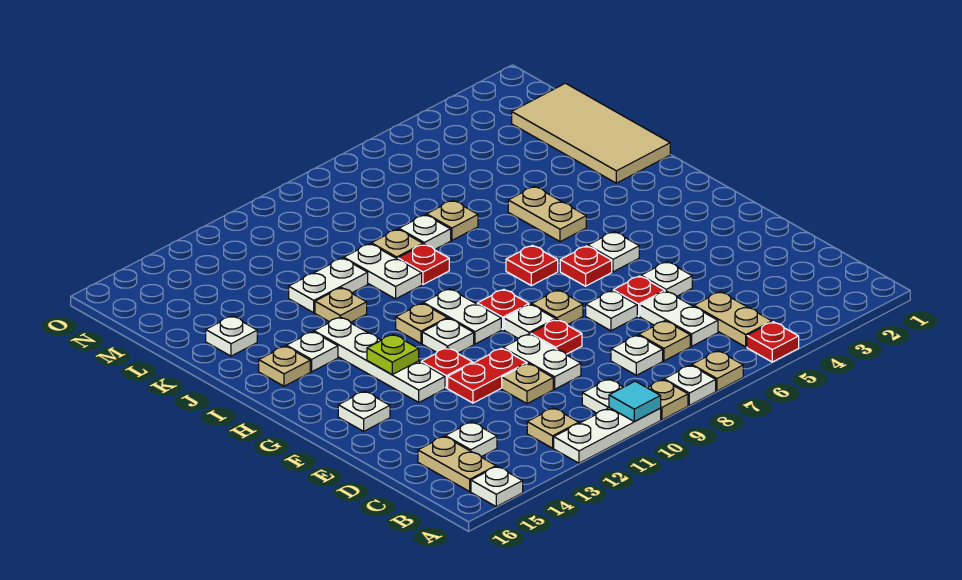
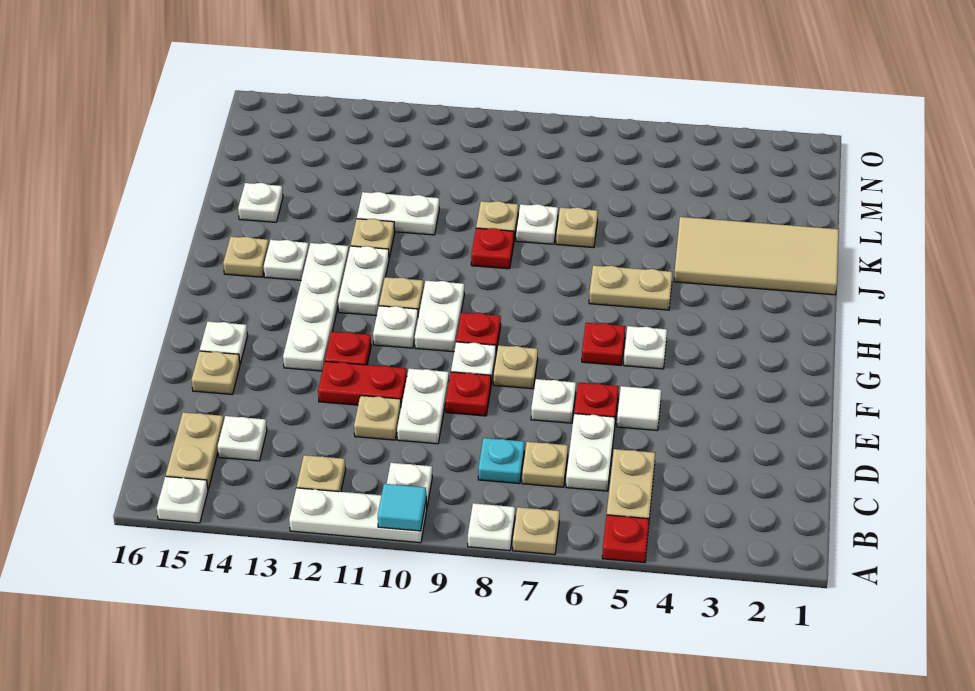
tan 1x1 plate [648,380,688,420] -> tan 1x1 plate moved to [192,351,240,394]
white 1x1 plate [611,335,663,375] -> cyan 1x1 plate [478,438,524,484]
white 1x1 plate [641,262,692,296] -> white 1x1 tile [617,386,661,431]
lime 1x1 plate [367,334,419,374] -> none
red 1x1 plate [506,245,558,286] -> none
tan 1x2 plate [508,186,586,242] -> tan 1x2 plate turned to [589,265,673,310]
tan 2x4 tile [512,83,670,183] -> tan 2x4 tile turned to [674,217,839,295]
white 1x2 plate [344,244,422,299] -> white 1x2 plate moved to [338,246,389,316]

